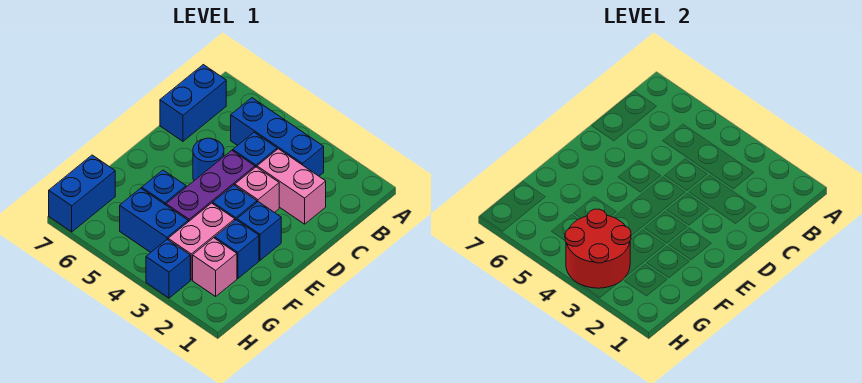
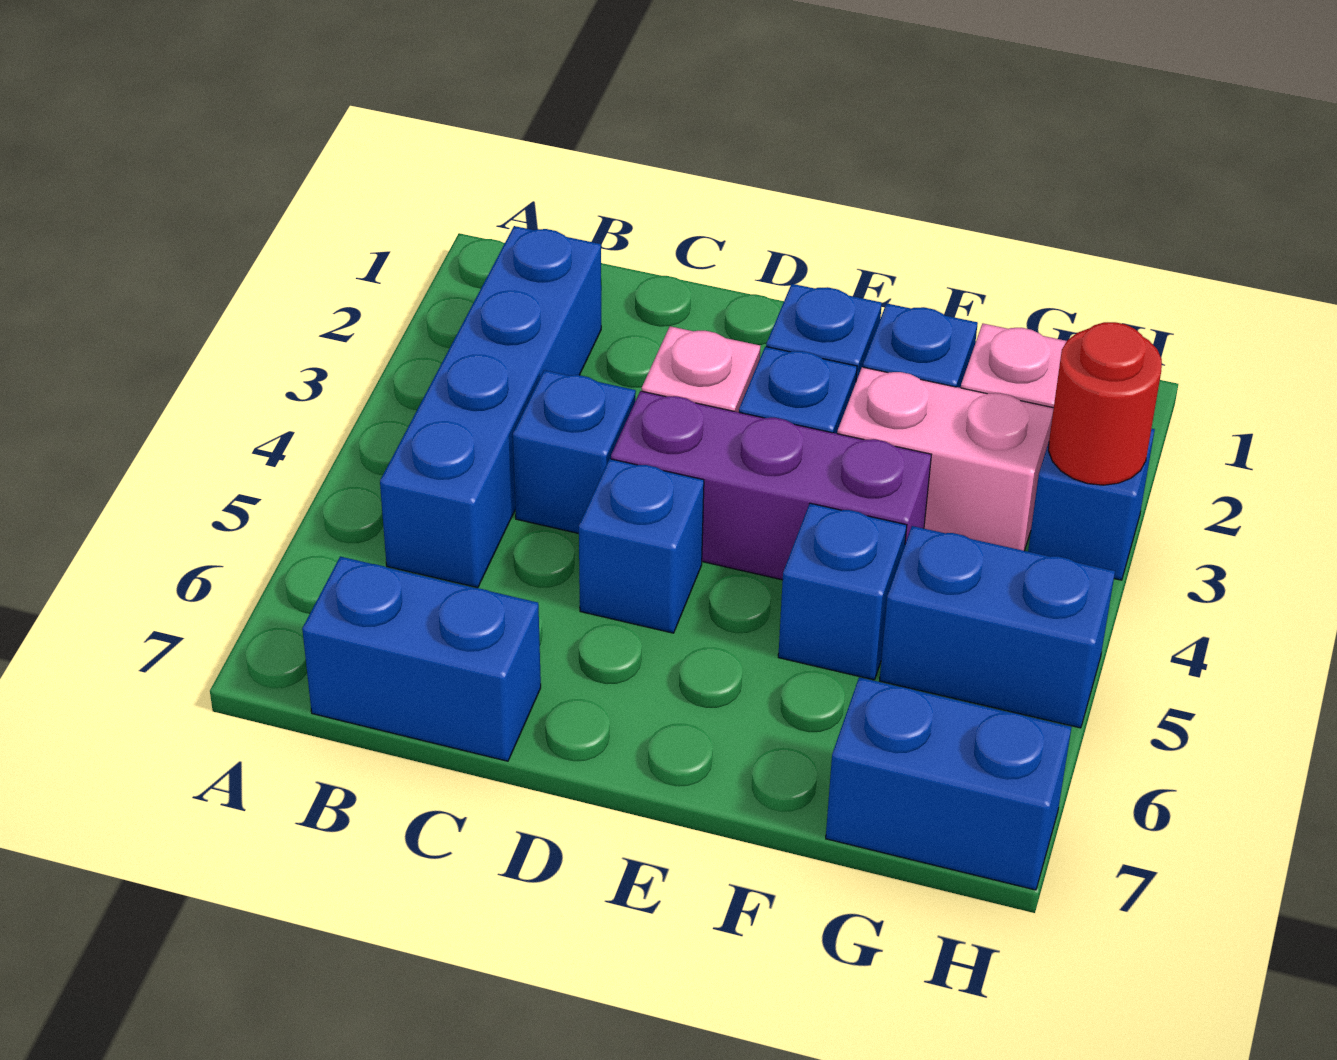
blue 1x3 brick [231,98,324,176] -> blue 1x4 brick [380,226,601,588]
pink 1x2 brick [257,149,326,224] -> none
blue 1x1 round brick [193,138,224,181] -> blue 1x1 brick [579,459,704,633]
red 2x2 round brick [565,209,631,288] -> red 1x1 round brick [1048,322,1162,485]
blue 1x2 brick [120,188,188,252] -> blue 1x2 brick turned to [880,526,1115,728]

